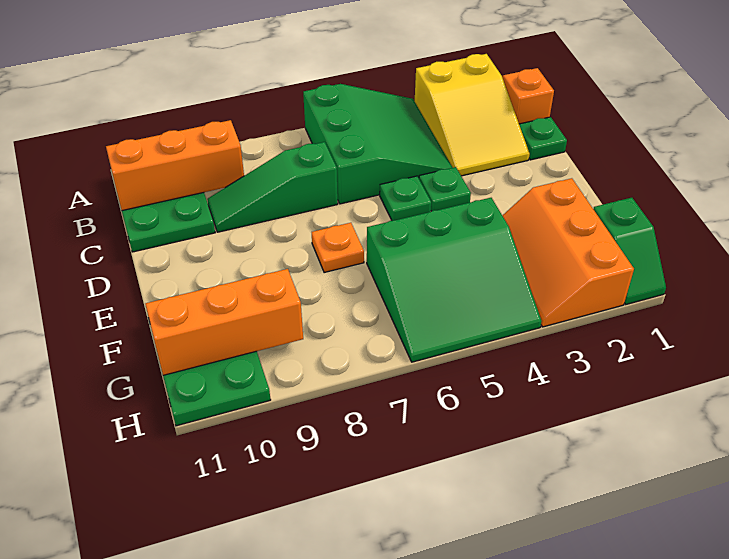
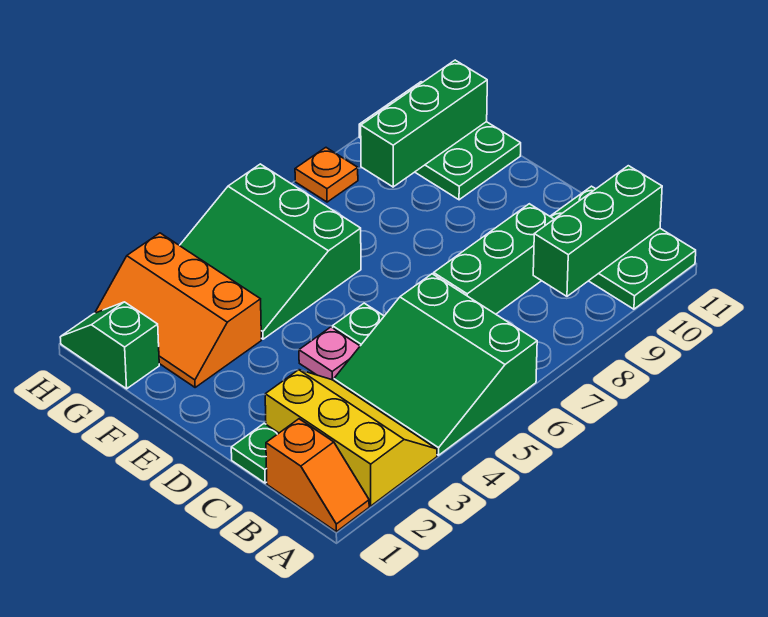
yellow 2x3 slope [415,54,530,176] -> yellow 2x3 slope turned to [265,370,437,506]
orange 1x3 brick [106,120,244,211] -> green 1x3 brick [533,166,662,296]
green 1x3 slope [207,142,338,232] -> green 1x3 brick [434,204,554,314]
green 1x1 plate [419,167,471,211] -> pink 1x1 plate [299,327,360,381]
orange 1x1 plate [312,223,364,273] -> orange 1x1 plate moved to [295,148,358,202]
orange 2x3 slope [502,178,634,327] -> orange 2x3 slope turned to [95,233,261,387]
green 3x3 slope [367,198,542,362] -> green 3x3 slope turned to [180,164,361,339]
orange 1x3 brick [145,269,303,375] -> green 1x3 brick [361,60,487,187]

